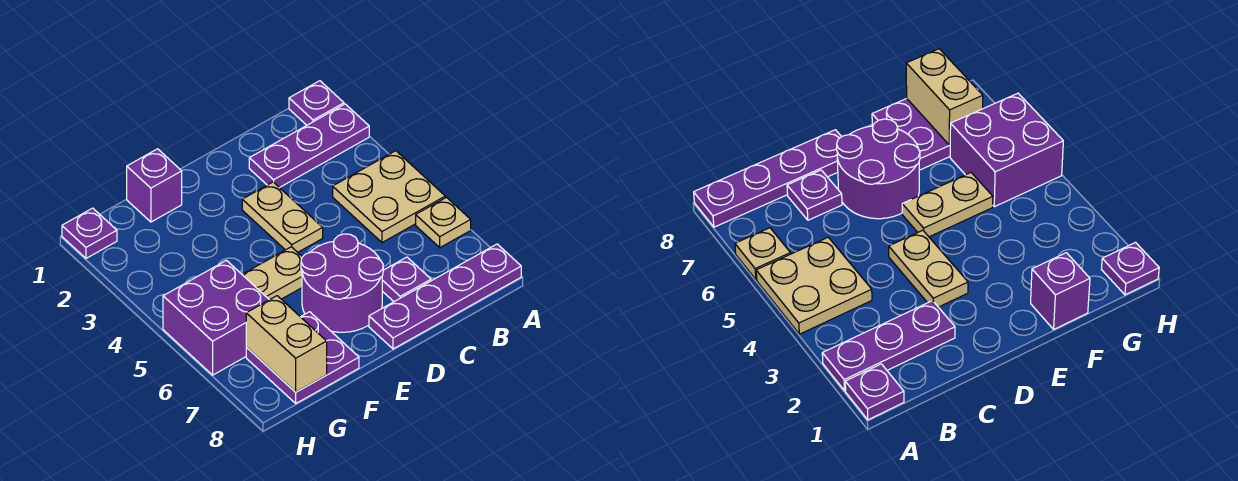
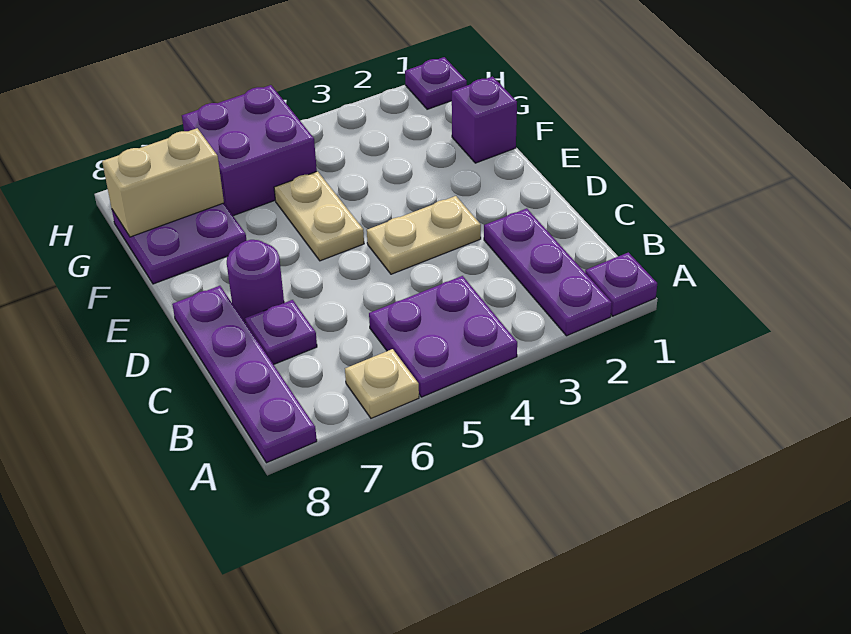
tan 2x2 plate [333,151,445,242] -> purple 2x2 plate [369,276,517,397]
purple 2x2 round brick [301,234,383,332] -> purple 1x1 round brick [227,240,284,323]

